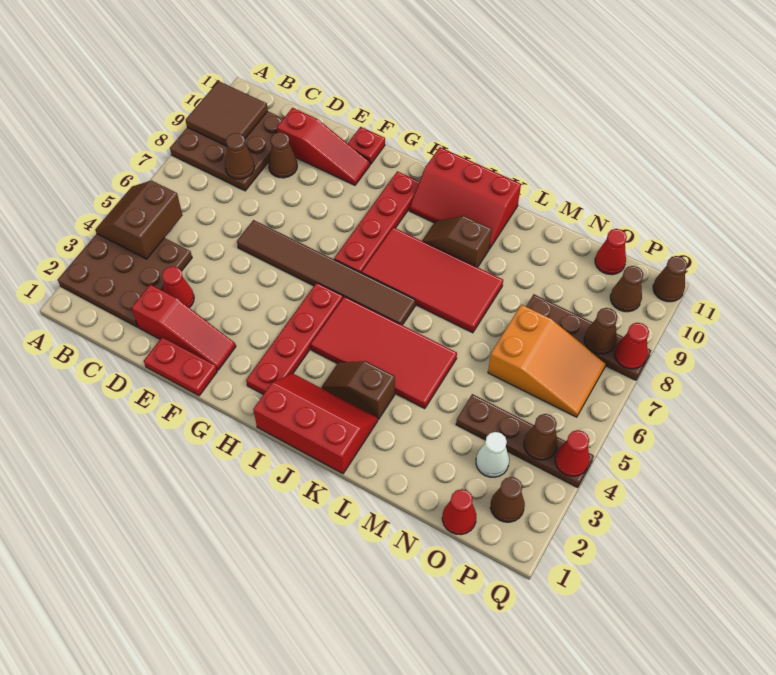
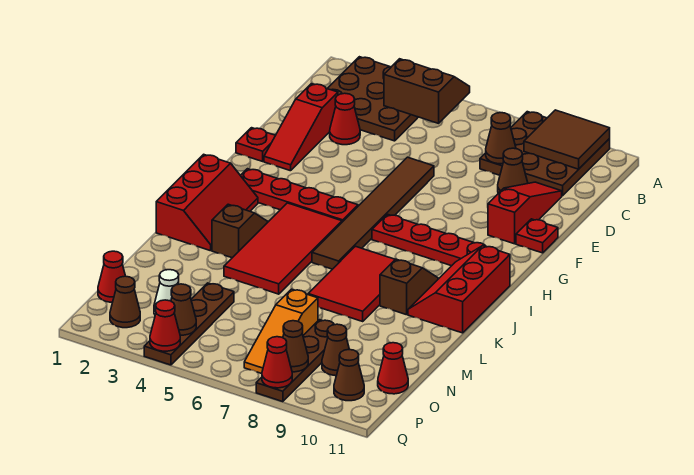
red 1x3 slope [277,108,370,185] -> red 1x3 slope turned to [488,182,562,244]
red 1x2 plate [144,337,217,396] -> red 1x1 plate [236,128,275,161]
red 2x4 tile [362,227,503,333] -> red 2x3 tile [308,246,395,321]
orange 2x3 slope [488,305,606,417] -> orange 1x3 slope [244,289,318,374]
brown 1x1 cone [653,256,687,302] -> brown 1x1 cone moved to [322,324,349,376]

